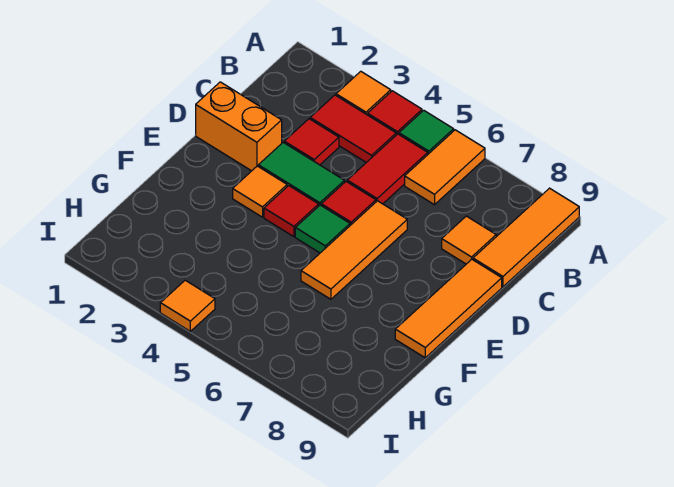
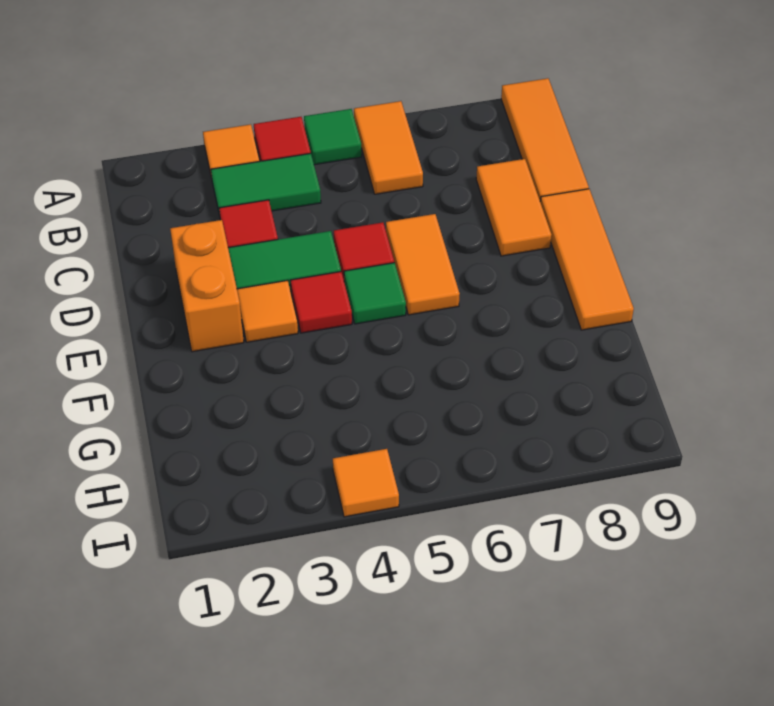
red 1x2 tile [310,95,396,162] -> green 1x2 tile [211,153,321,216]
red 1x2 tile [347,134,428,204] -> none
orange 1x1 tile [442,216,496,264] -> orange 1x2 tile [476,159,551,256]
orange 1x2 brick [196,82,282,171] -> orange 1x2 brick turned to [170,220,244,352]
orange 1x3 tile [301,201,407,299] -> orange 1x2 tile [386,214,460,315]

